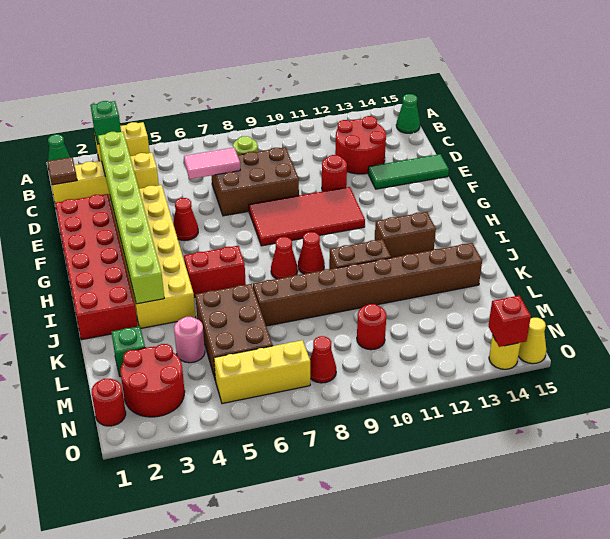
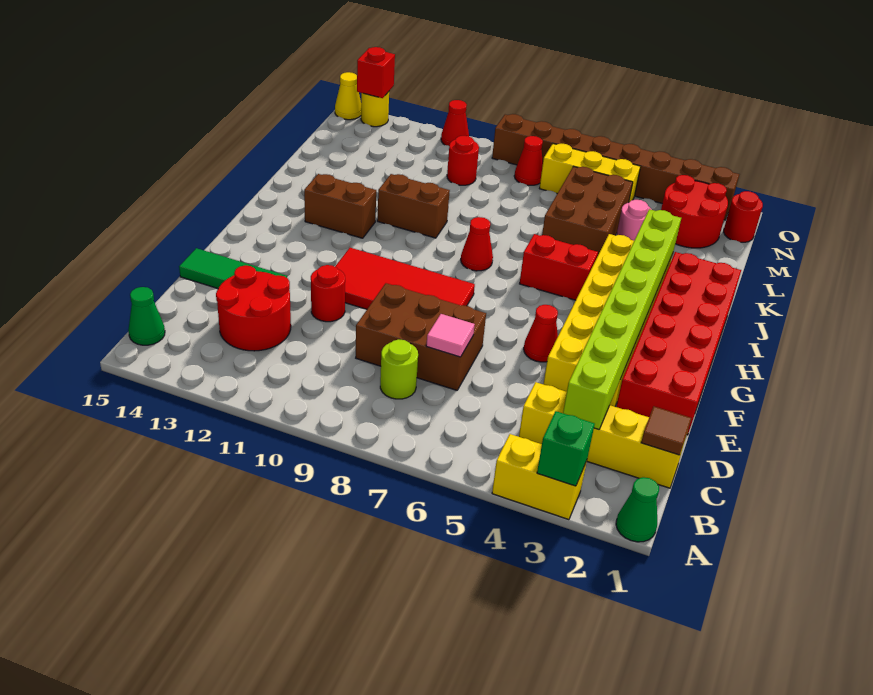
pink 1x2 tile [184,147,240,179] -> pink 1x1 tile [426,314,475,357]
red 1x1 cone [298,232,325,274] -> red 1x1 cone moved to [441,100,469,146]
brown 1x8 brick [253,243,482,326] -> brown 1x8 brick moved to [492,114,739,220]
green 1x1 brick [112,326,145,377] -> none

